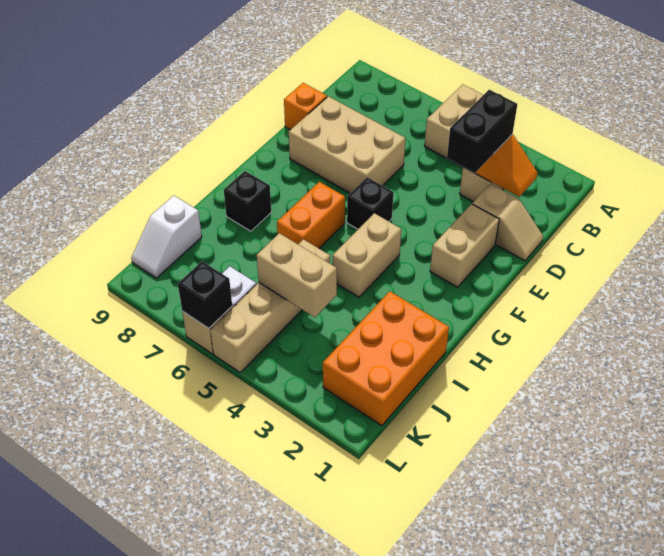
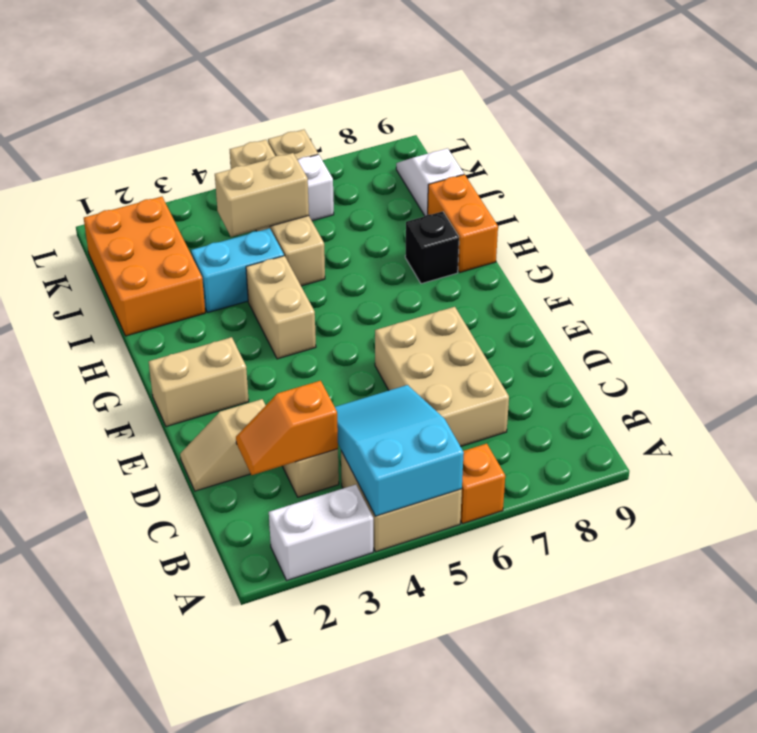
none -> white 1x2 brick [269,485,373,580]
none -> cyan 2x3 slope [335,385,464,516]
black 1x2 brick [447,90,517,173] -> none
tan 2x3 brick [289,96,406,193] -> tan 2x3 brick turned to [375,307,509,446]
orange 1x1 brick [284,83,327,130] -> orange 1x1 brick moved to [460,444,505,524]
tan 1x2 brick [430,204,499,287] -> tan 1x2 brick turned to [149,337,249,426]
black 1x1 brick [347,177,393,229] -> none
orange 1x2 brick [277,182,345,248] -> orange 1x2 brick moved to [428,174,498,272]
none -> cyan 1x2 brick [191,228,284,313]
black 1x1 brick [178,261,232,328] -> none

